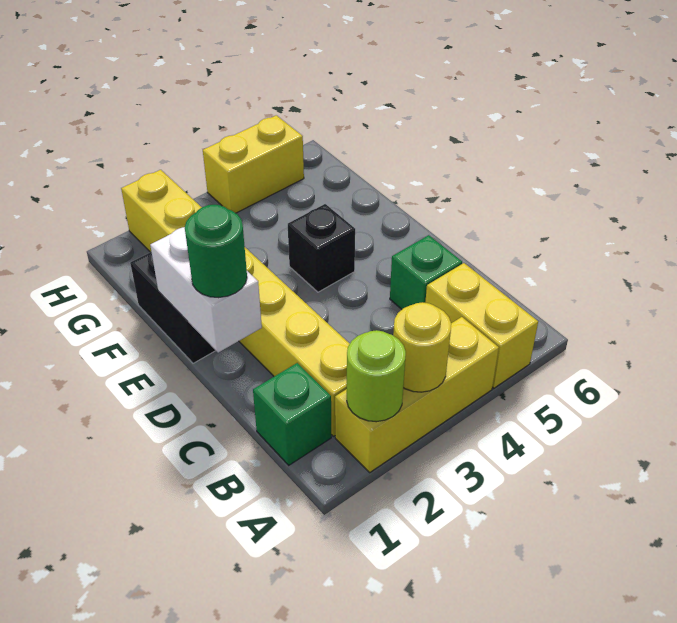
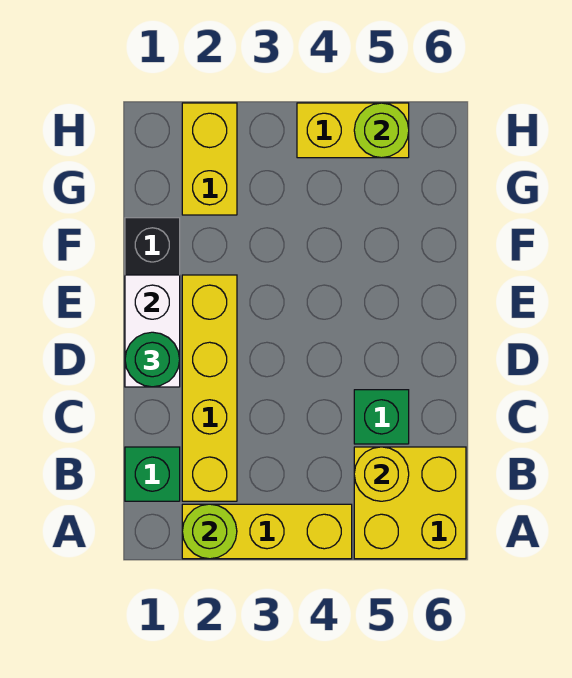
yellow 1x1 round brick [393,302,451,392] -> yellow 1x1 round brick moved to [354,447,409,501]
yellow 1x2 brick [425,263,538,388] -> yellow 2x2 brick [354,447,466,559]
black 1x1 brick [288,204,355,292] -> none
none -> lime 1x1 round brick [354,103,409,158]

